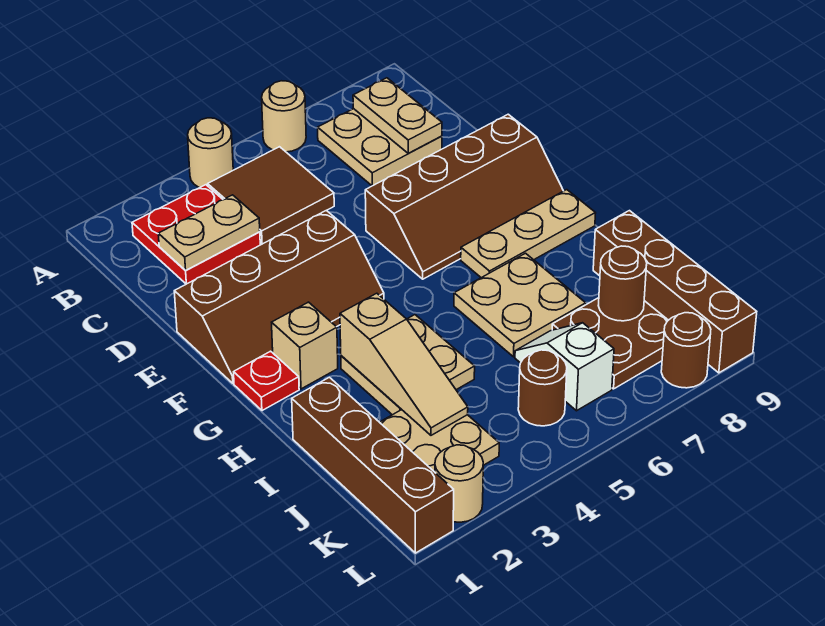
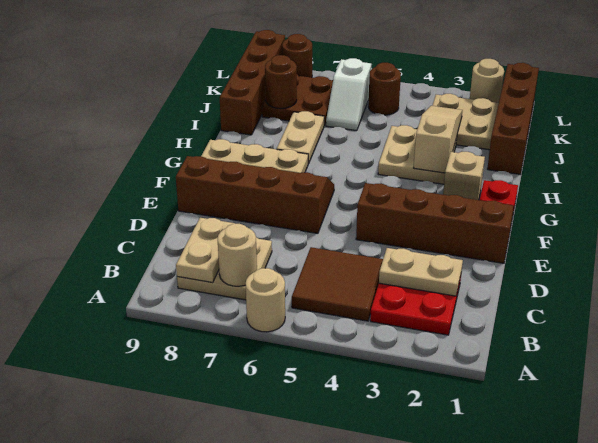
tan 1x1 round brick [188,118,233,188] -> tan 1x1 round brick moved to [218,223,257,286]
tan 2x2 plate [454,253,586,357] -> tan 1x2 plate [277,111,324,164]

